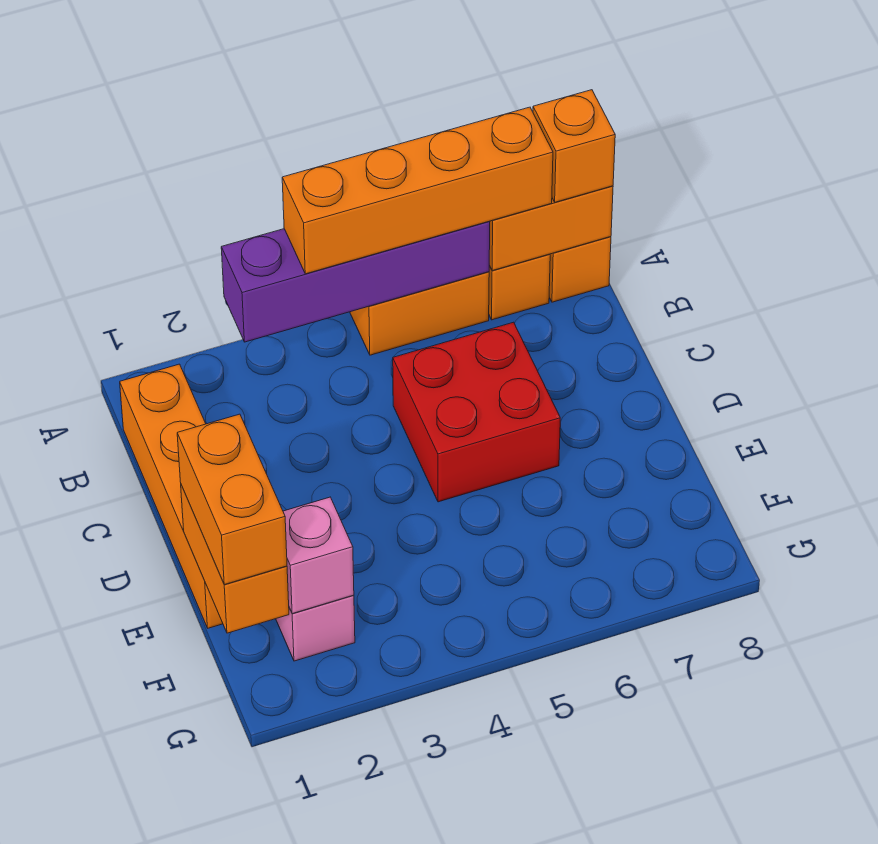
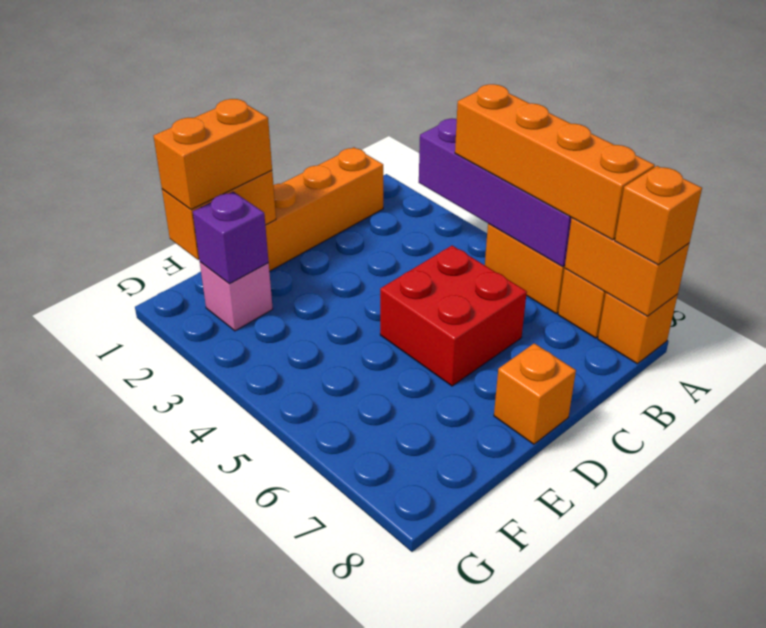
none -> orange 1x1 brick [494,343,576,444]
pink 1x1 brick [283,497,354,614] -> purple 1x1 brick [193,192,269,284]

